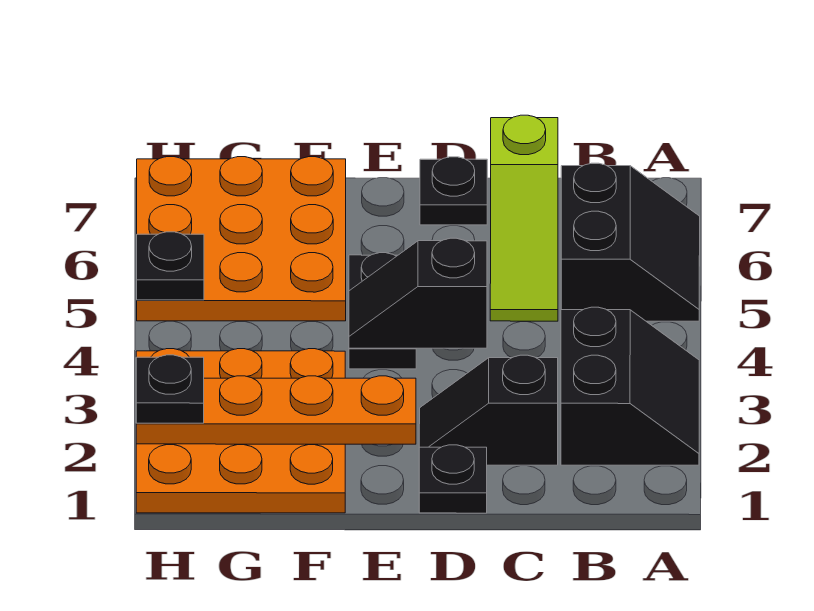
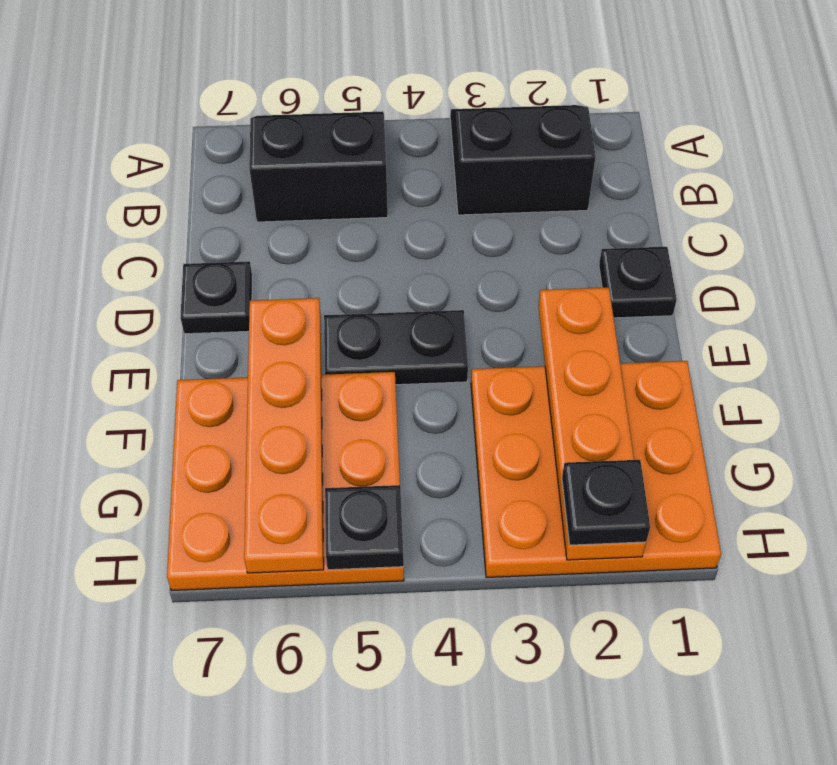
black 1x2 slope [419,355,558,465] -> none
lime 1x3 slope [490,115,558,321] -> none
black 1x2 slope [349,238,487,348] -> none
none -> orange 1x4 plate [244,298,324,573]

